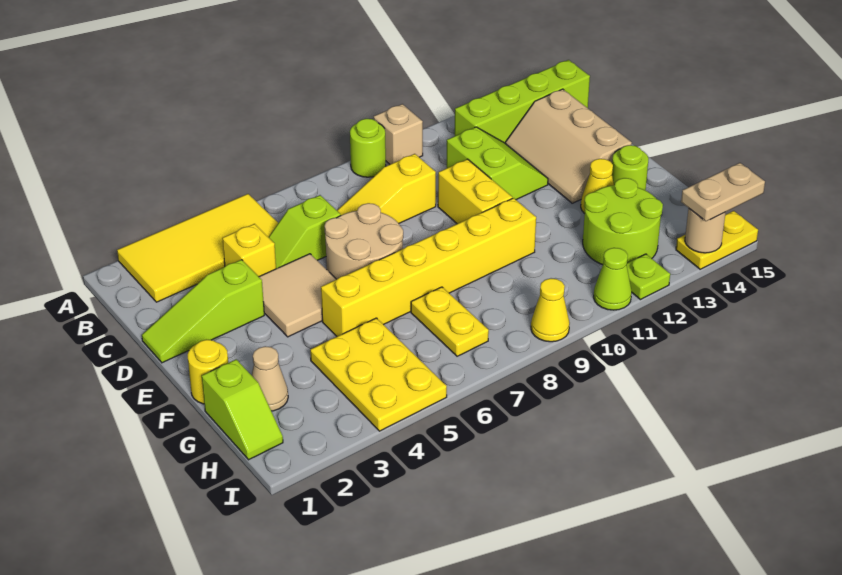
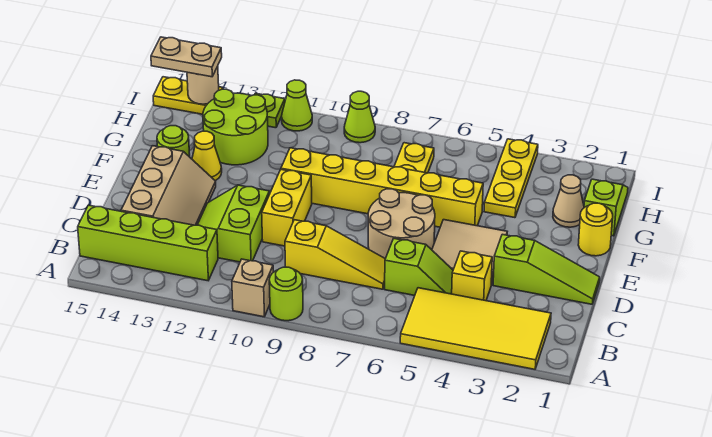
yellow 2x3 plate [310,318,447,431] -> yellow 1x3 plate [484,139,538,218]
yellow 1x1 cone [531,278,570,342] -> lime 1x1 cone [344,91,375,143]

